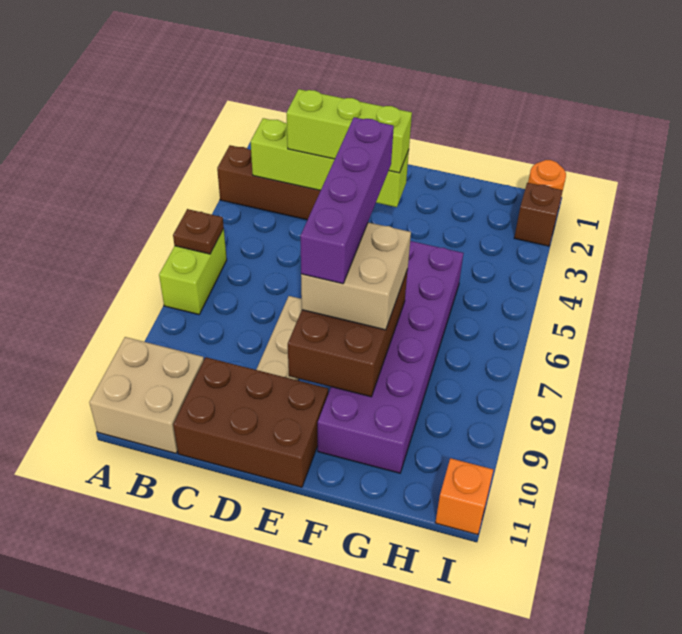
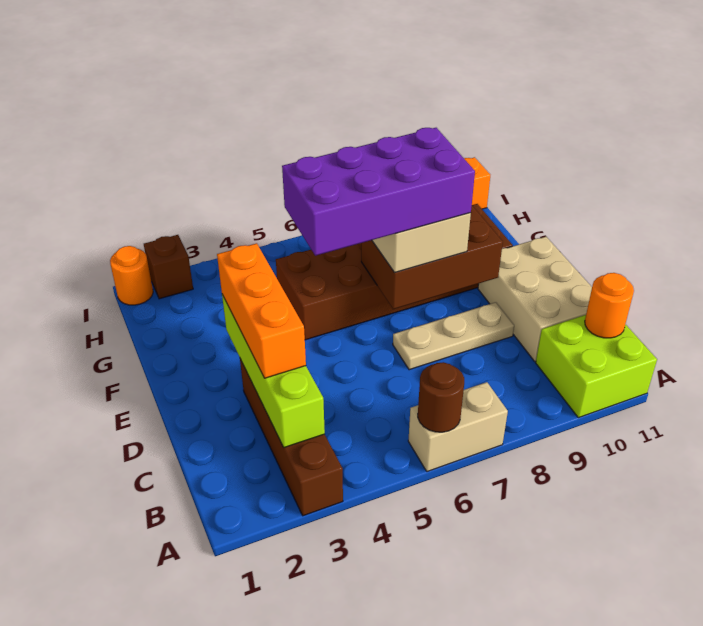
lime 1x2 brick [159,229,227,314] -> tan 1x2 brick [408,382,508,472]
brown 1x1 plate [173,209,224,254] -> brown 1x1 round brick [418,362,464,432]
tan 2x2 brick [89,337,204,453] -> lime 2x2 brick [536,315,657,418]
none -> orange 1x1 round brick [585,273,634,338]
lime 1x3 brick [287,89,412,173] -> orange 1x3 brick [217,243,306,378]
brown 2x3 brick [173,357,328,487] -> tan 2x3 brick [478,237,592,361]
purple 1x4 brick [300,117,394,284] -> purple 2x4 brick [282,128,475,256]
purple 2x6 brick [318,241,463,473] -> brown 2x6 brick [276,204,513,340]

